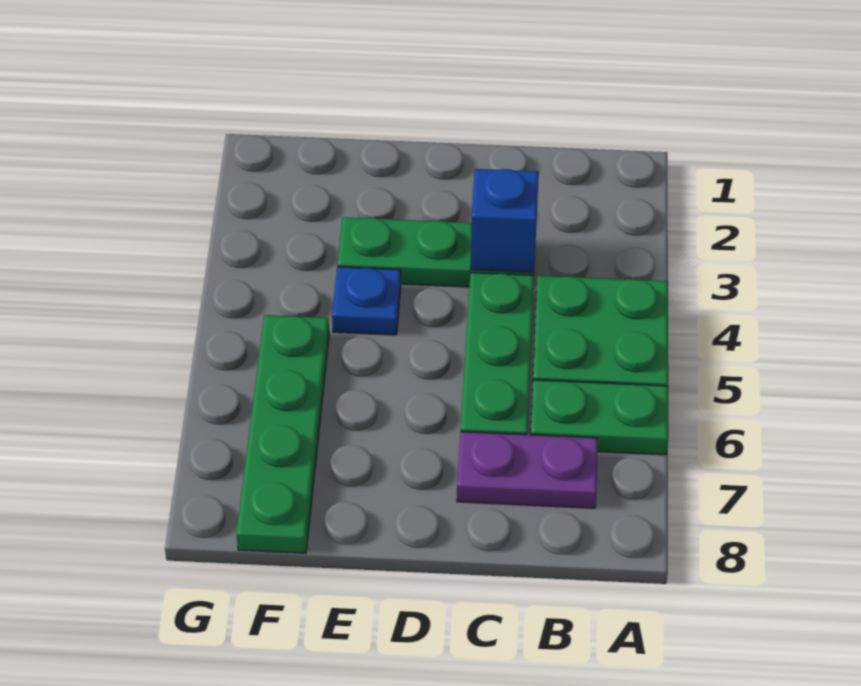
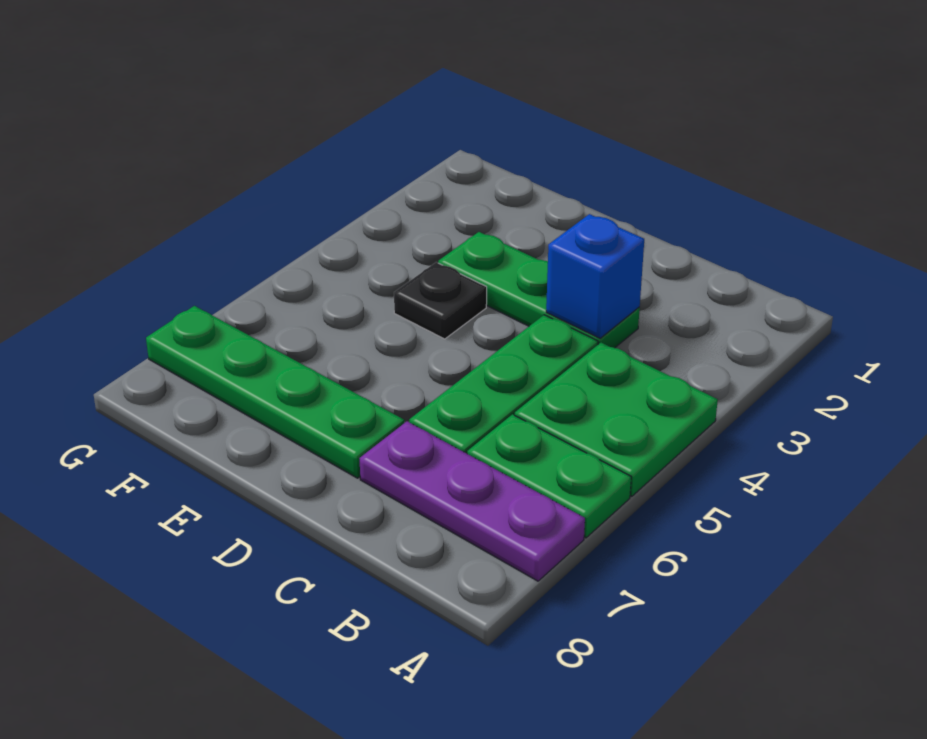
purple 1x2 plate [457,432,598,508] -> purple 1x3 plate [359,421,585,581]
blue 1x1 plate [332,267,401,335] -> black 1x1 plate [394,262,487,339]
green 1x4 plate [236,315,329,553] -> green 1x4 plate turned to [146,306,404,478]

